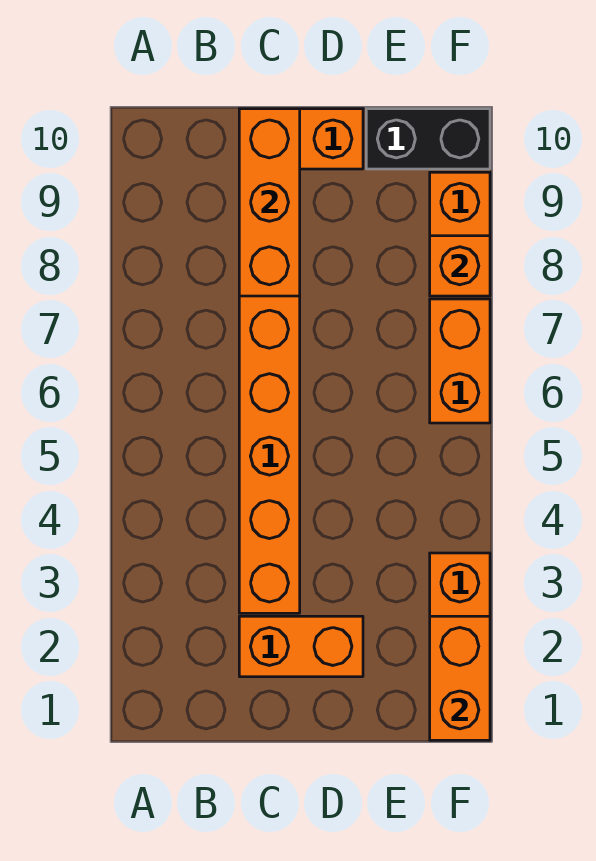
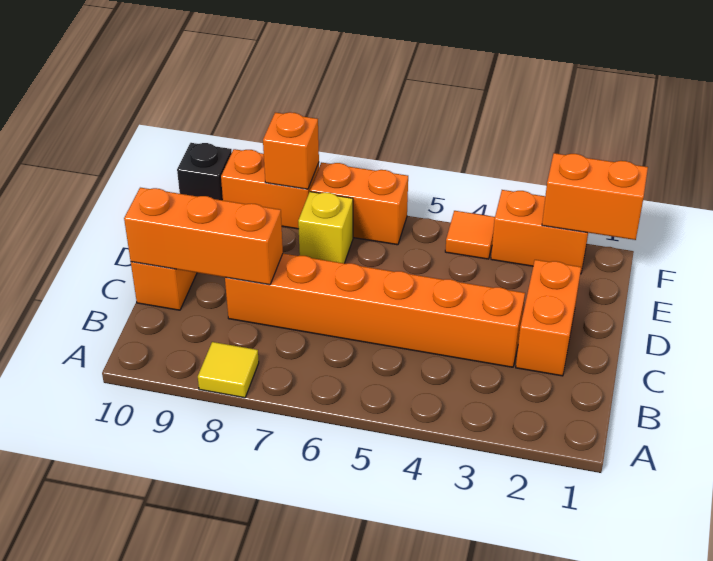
none -> yellow 1x1 tile [198,342,259,398]
none -> yellow 1x1 brick [298,192,353,263]
black 1x2 brick [366,109,490,169] -> black 1x1 brick [177,143,232,200]
none -> orange 1x1 tile [445,211,495,259]

